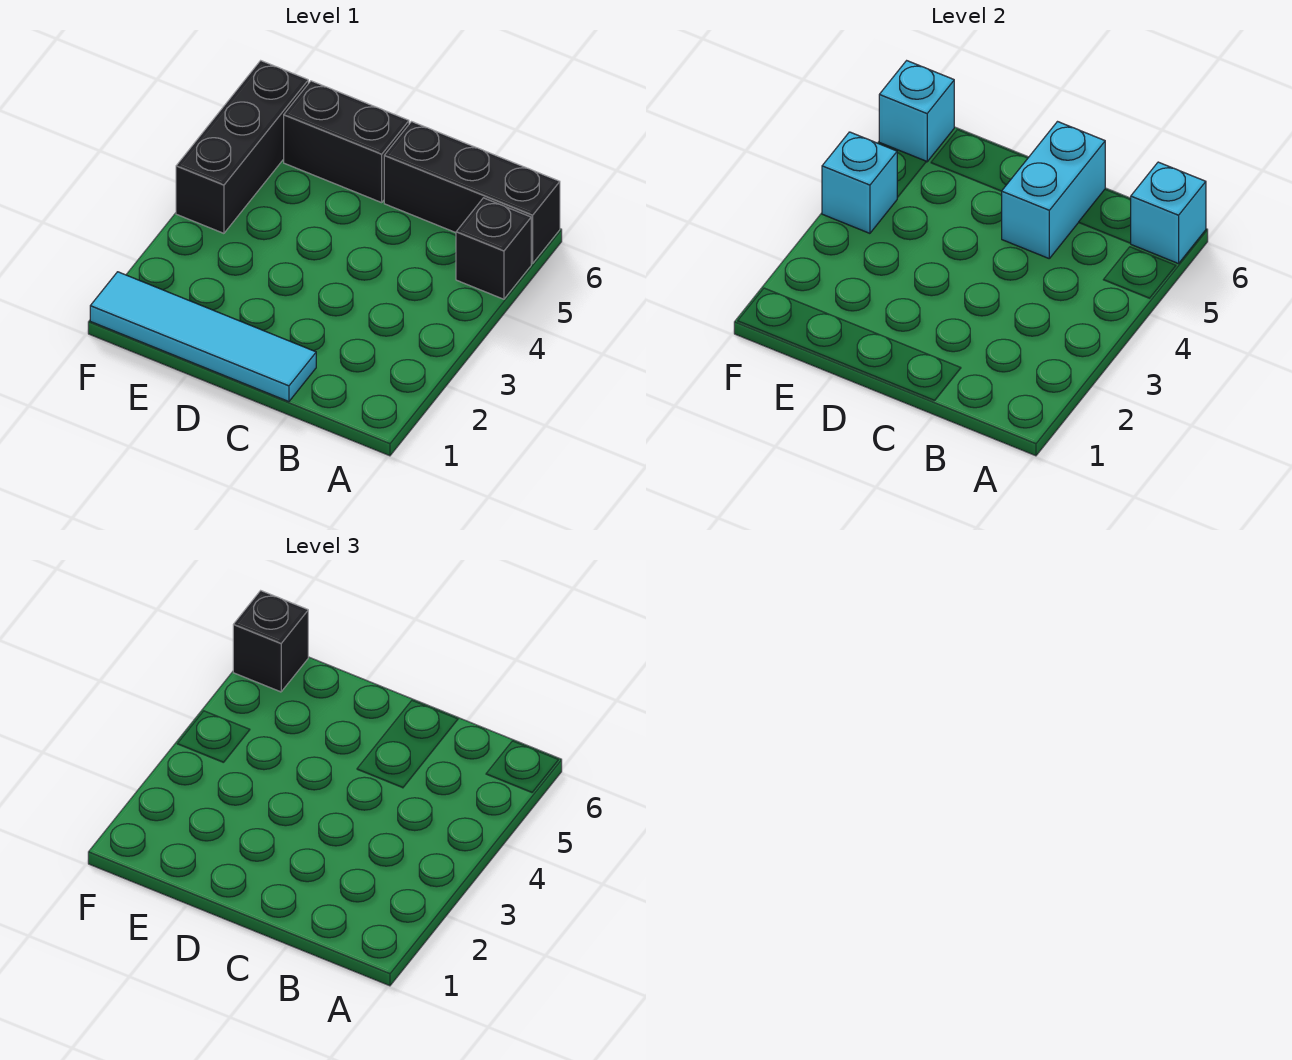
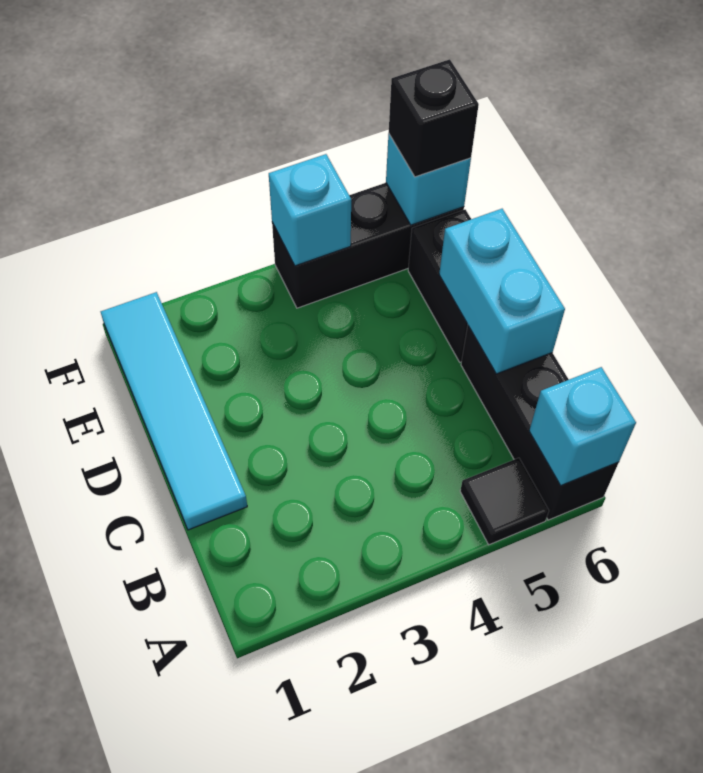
black 1x1 brick [456,198,531,299] -> black 1x1 tile [460,458,549,545]
cyan 1x2 brick [1002,122,1105,258] -> cyan 1x2 brick turned to [439,209,565,374]

